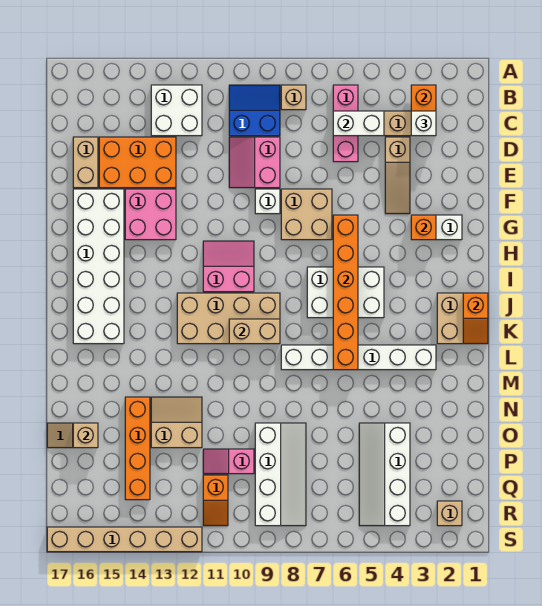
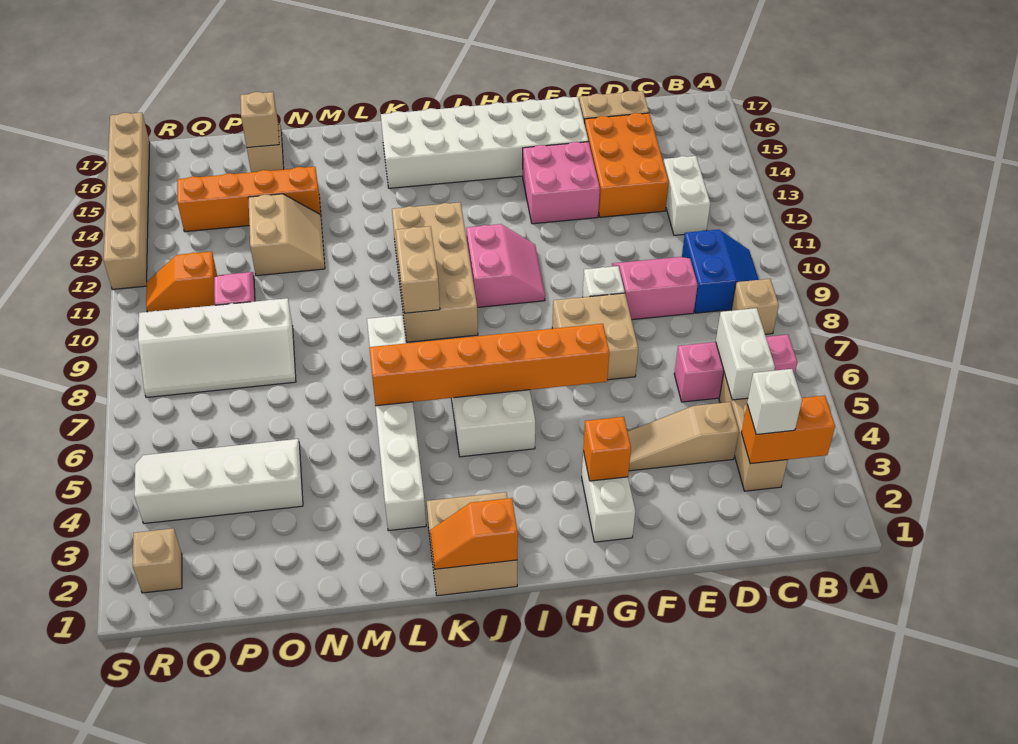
white 2x2 brick [151,85,202,136] -> white 1x2 brick [664,156,710,235]

